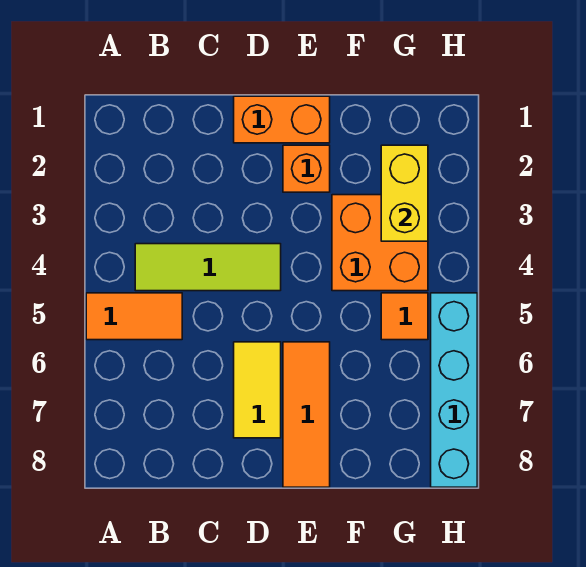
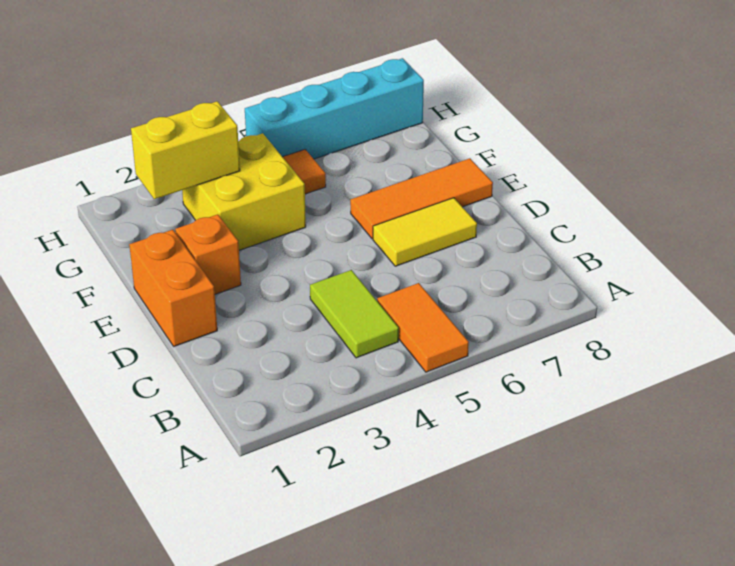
lime 1x3 tile [135,244,281,291] -> lime 1x2 tile [310,270,399,358]
orange 2x2 brick [332,195,428,291] -> yellow 2x2 brick [182,133,306,250]

